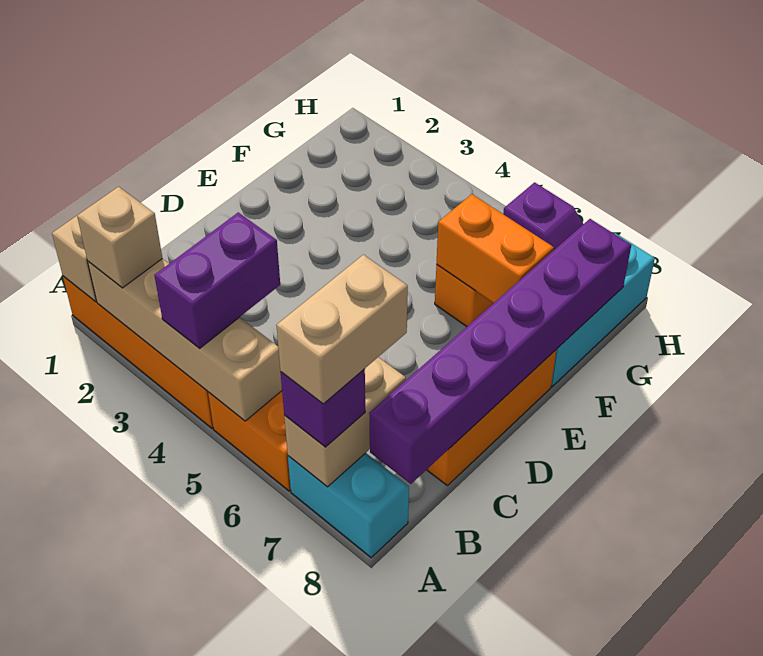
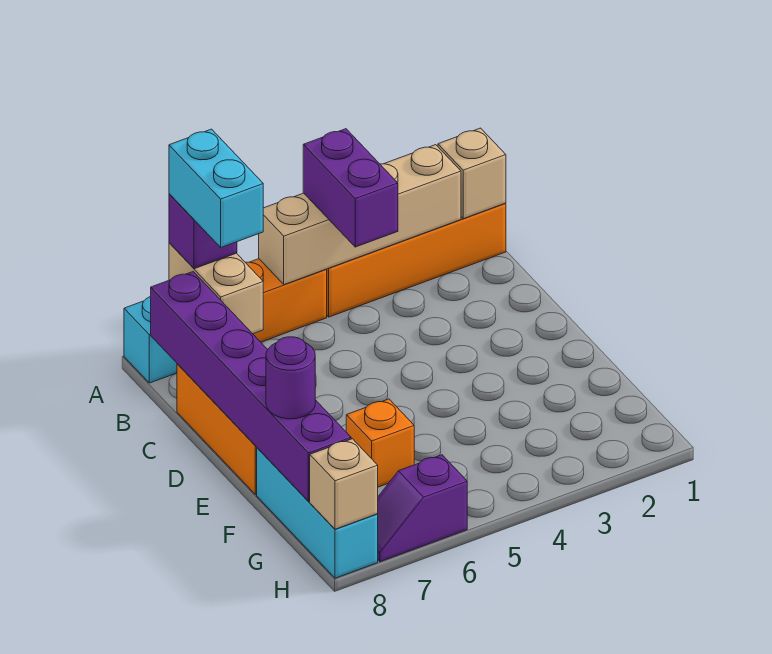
tan 1x1 brick [77,187,162,288] -> tan 1x1 brick moved to [310,439,378,529]
tan 1x2 brick [276,255,408,404] -> cyan 1x2 brick [169,129,263,247]
orange 1x2 brick [436,194,554,303] -> none
none -> purple 1x1 round brick [266,337,315,419]

